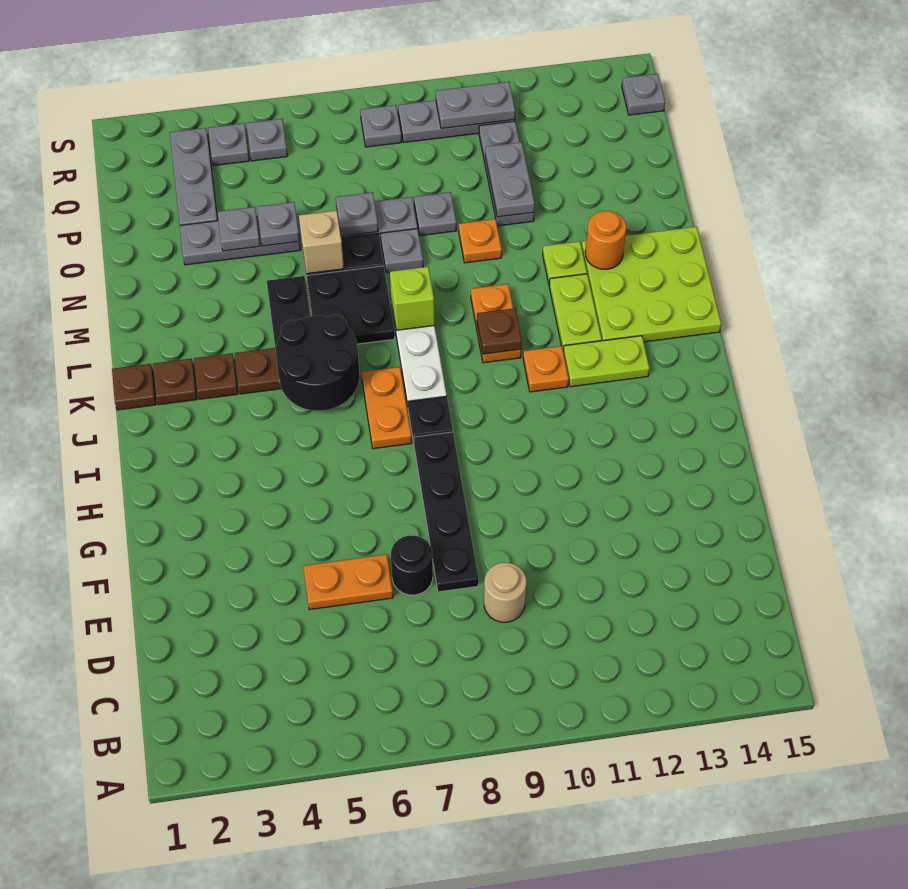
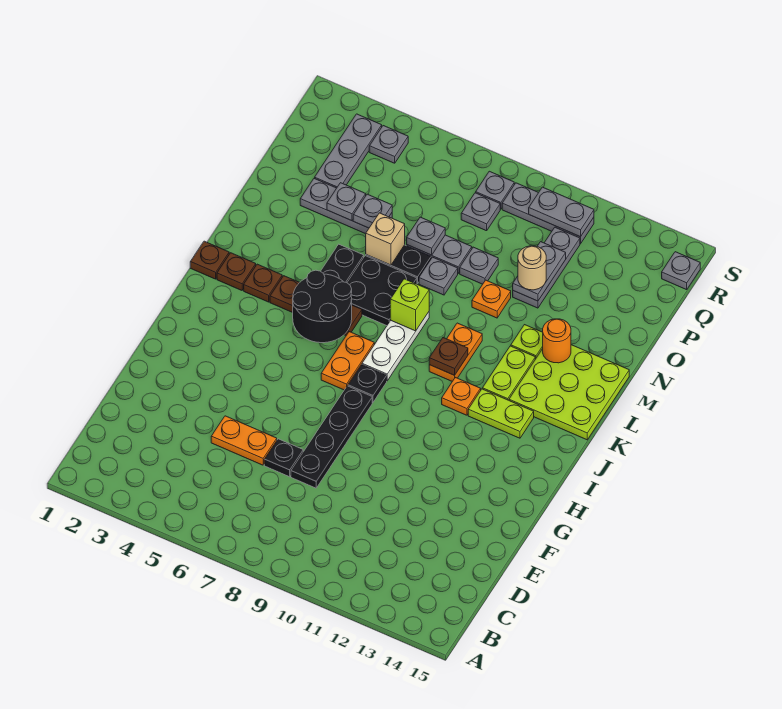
tan 1x1 round brick [484,563,526,622] -> tan 1x1 round brick moved to [518,246,546,290]
black 1x1 round brick [391,535,433,595] -> black 1x1 plate [264,439,303,477]
grey 1x1 plate [246,119,288,161] -> grey 1x1 plate moved to [461,193,500,231]

